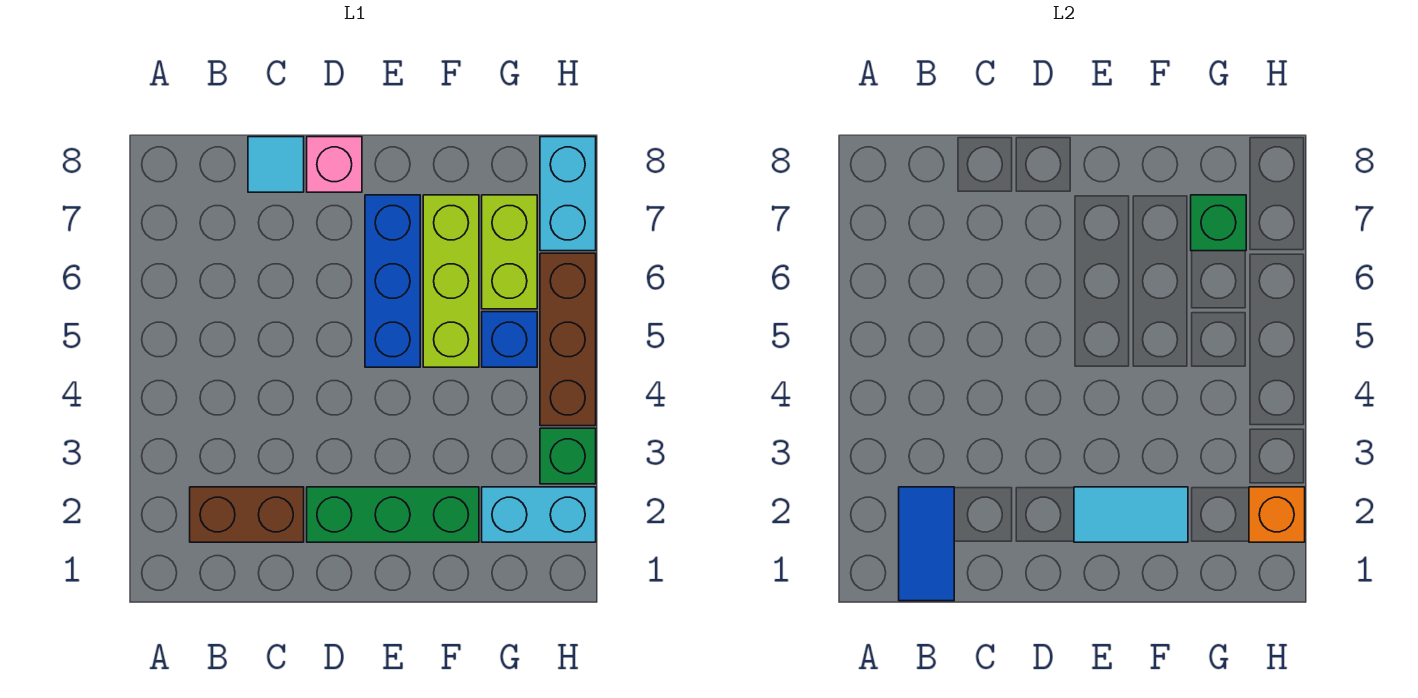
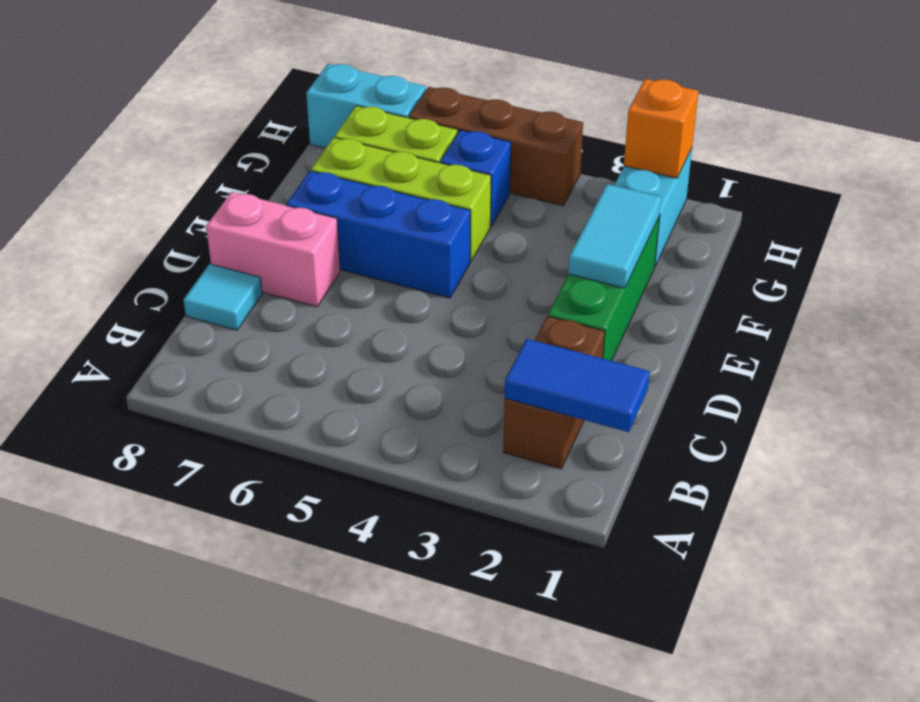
pink 1x1 brick [307,137,362,192] -> pink 1x2 brick [206,192,340,307]
green 1x1 brick [1191,195,1246,251] -> none
green 1x1 brick [540,428,596,484] -> none

